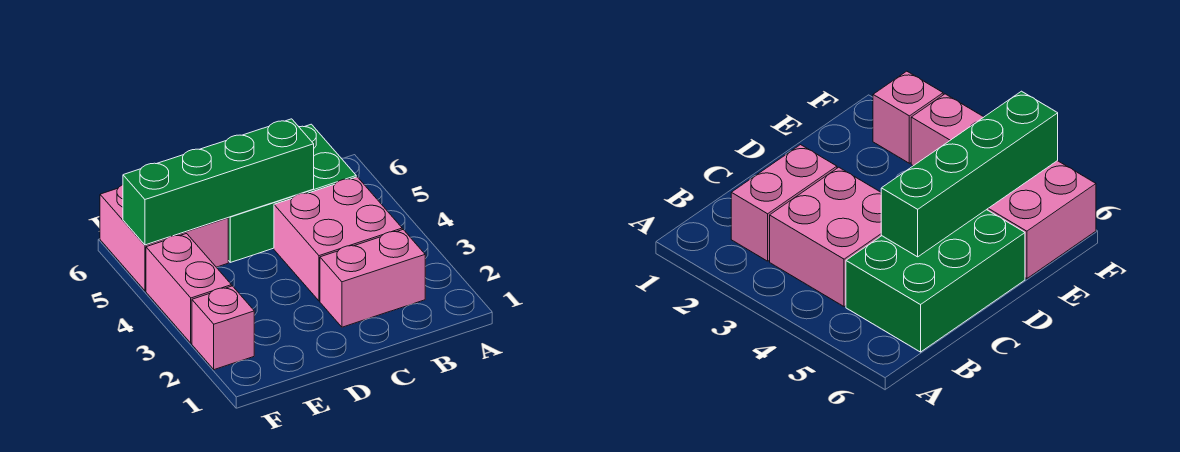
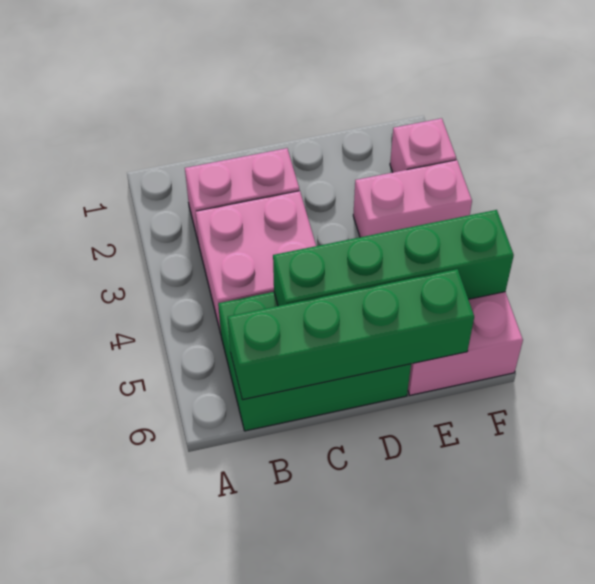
none -> green 1x4 brick [228,269,474,400]
pink 1x2 brick [146,234,231,343] -> pink 1x2 brick turned to [353,160,472,237]

